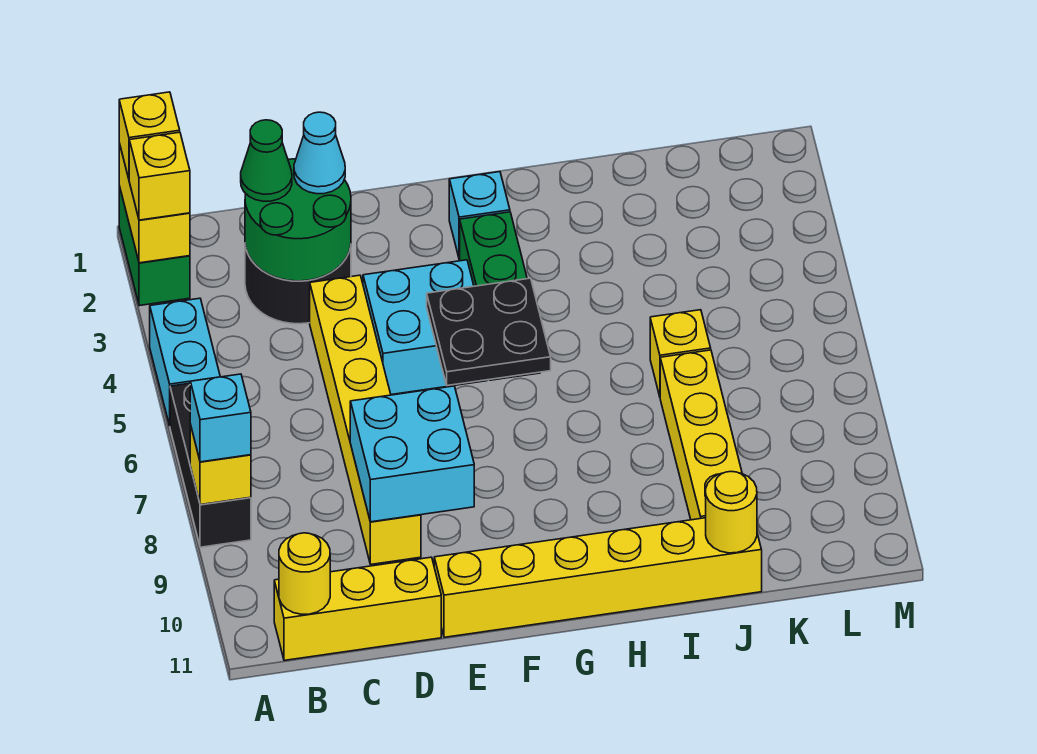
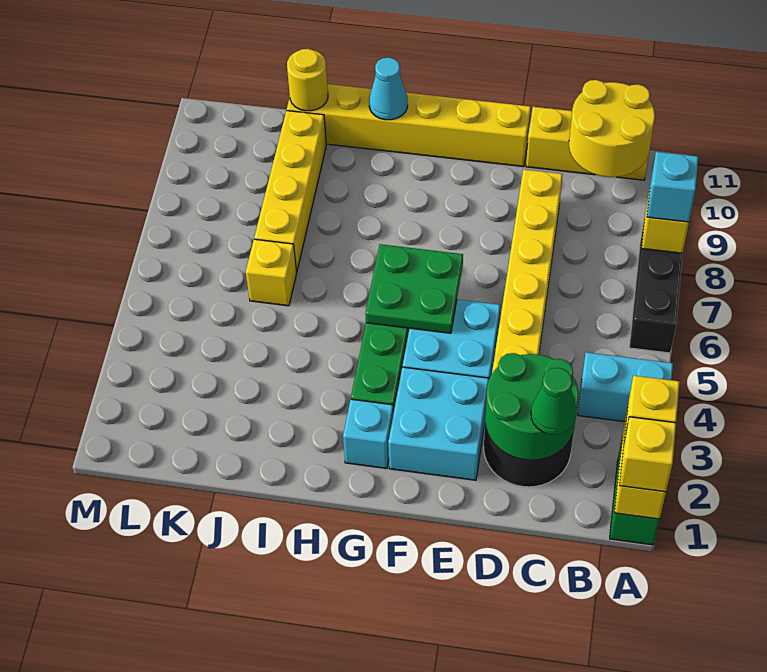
cyan 1x2 brick [150,298,220,426] -> cyan 1x2 brick turned to [578,352,673,422]
yellow 1x1 round brick [279,533,330,614] -> yellow 2x2 round brick [569,80,655,177]
cyan 1x1 cone [294,112,345,194] -> cyan 1x1 cone moved to [369,58,408,120]
cyan 2x2 brick [350,386,474,522] -> cyan 2x2 brick moved to [388,367,489,480]
black 2x2 plate [427,278,551,386] -> green 2x2 plate [365,244,463,333]

